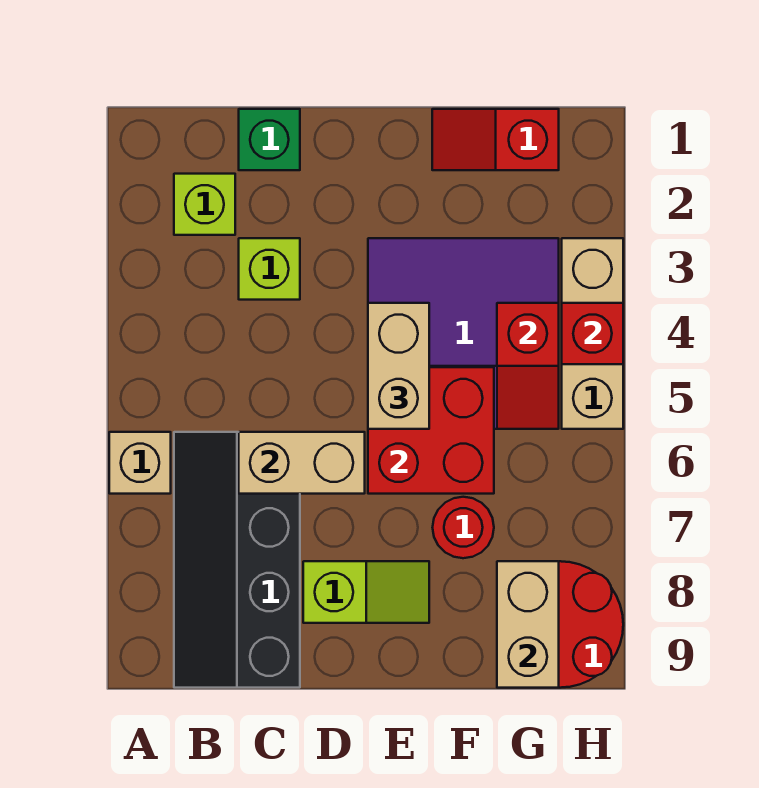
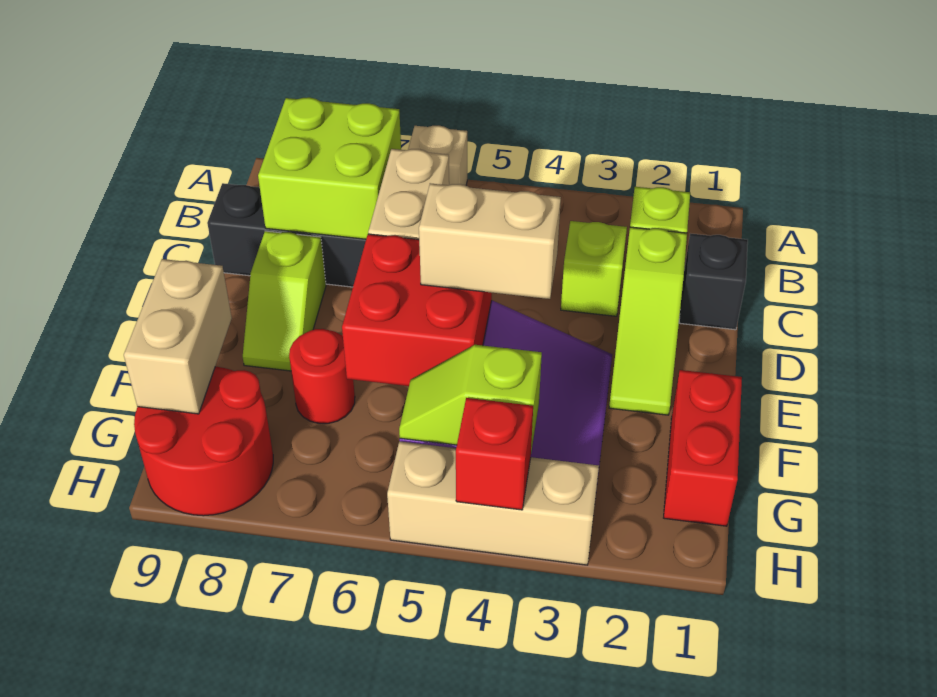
none -> lime 2x2 brick [258,97,401,239]
green 1x1 brick [239,109,300,170] -> black 1x1 brick [679,233,748,330]
none -> lime 1x3 slope [609,227,687,415]
red 1x2 slope [432,109,559,170] -> red 1x2 brick [664,370,742,526]
red 1x2 slope [497,303,559,429] -> lime 1x2 slope [399,345,542,451]
tan 1x2 brick [497,561,559,688] -> tan 1x2 brick turned to [124,259,232,414]

